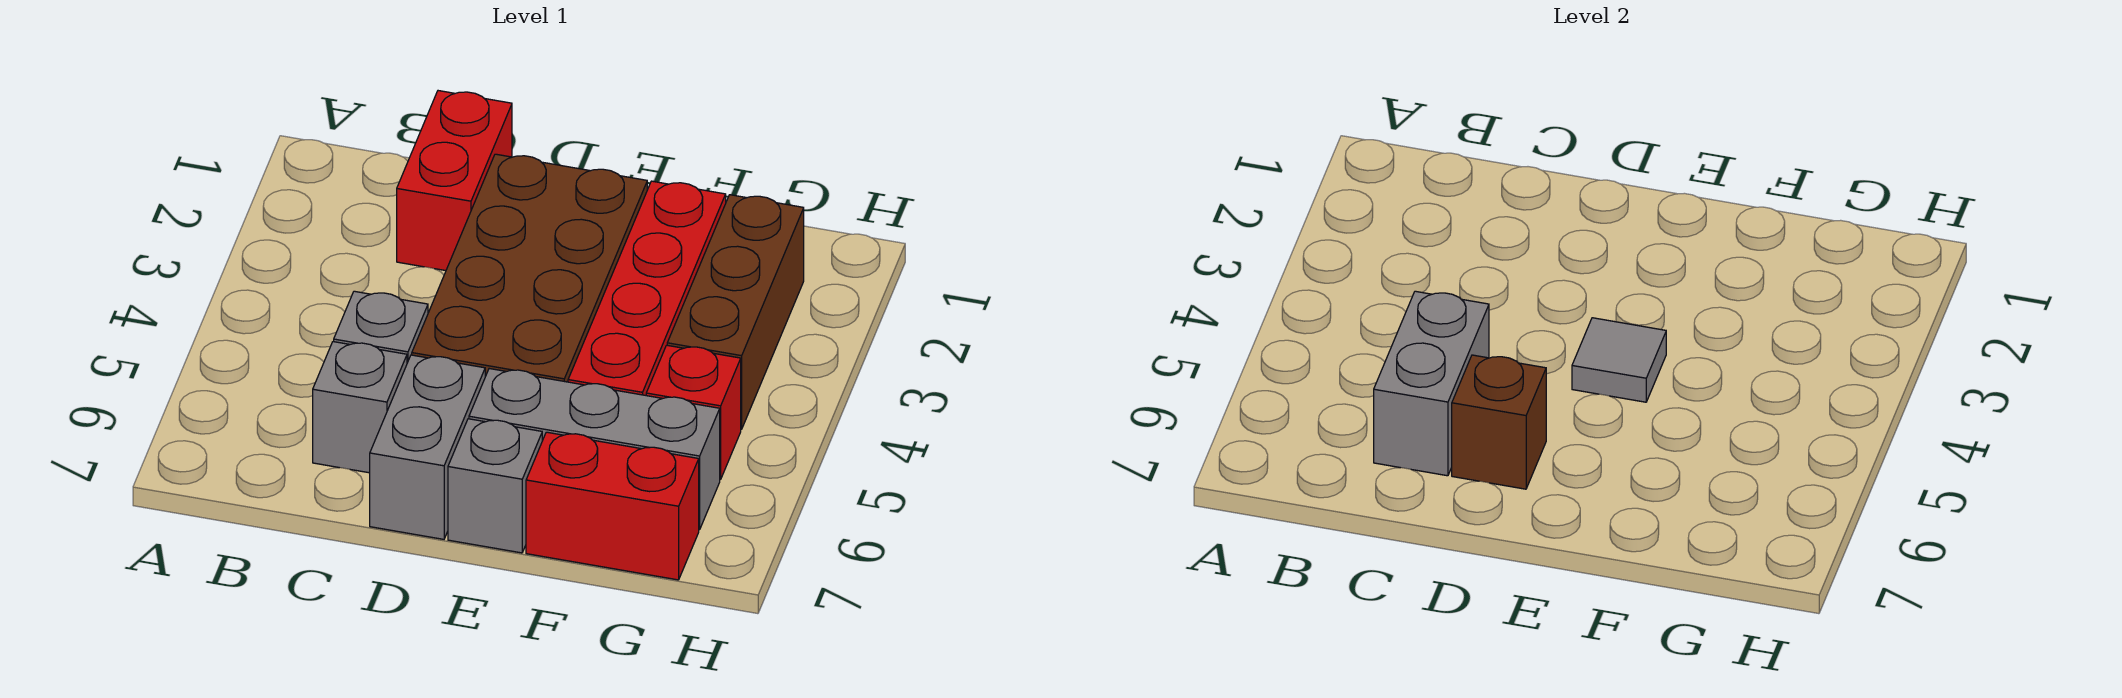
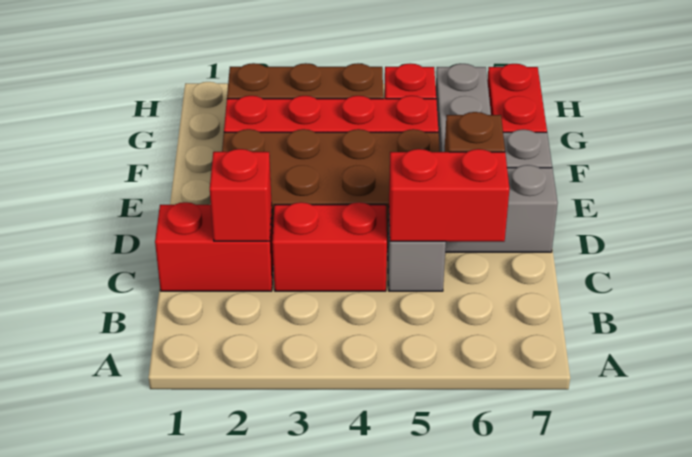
none -> red 1x1 brick [210,149,272,241]
none -> red 1x2 brick [272,202,387,291]
grey 1x2 brick [1374,291,1489,476] -> red 1x2 brick [389,149,509,242]
grey 1x1 brick [313,342,407,473] -> none
grey 1x1 tile [1572,318,1666,402] -> none

